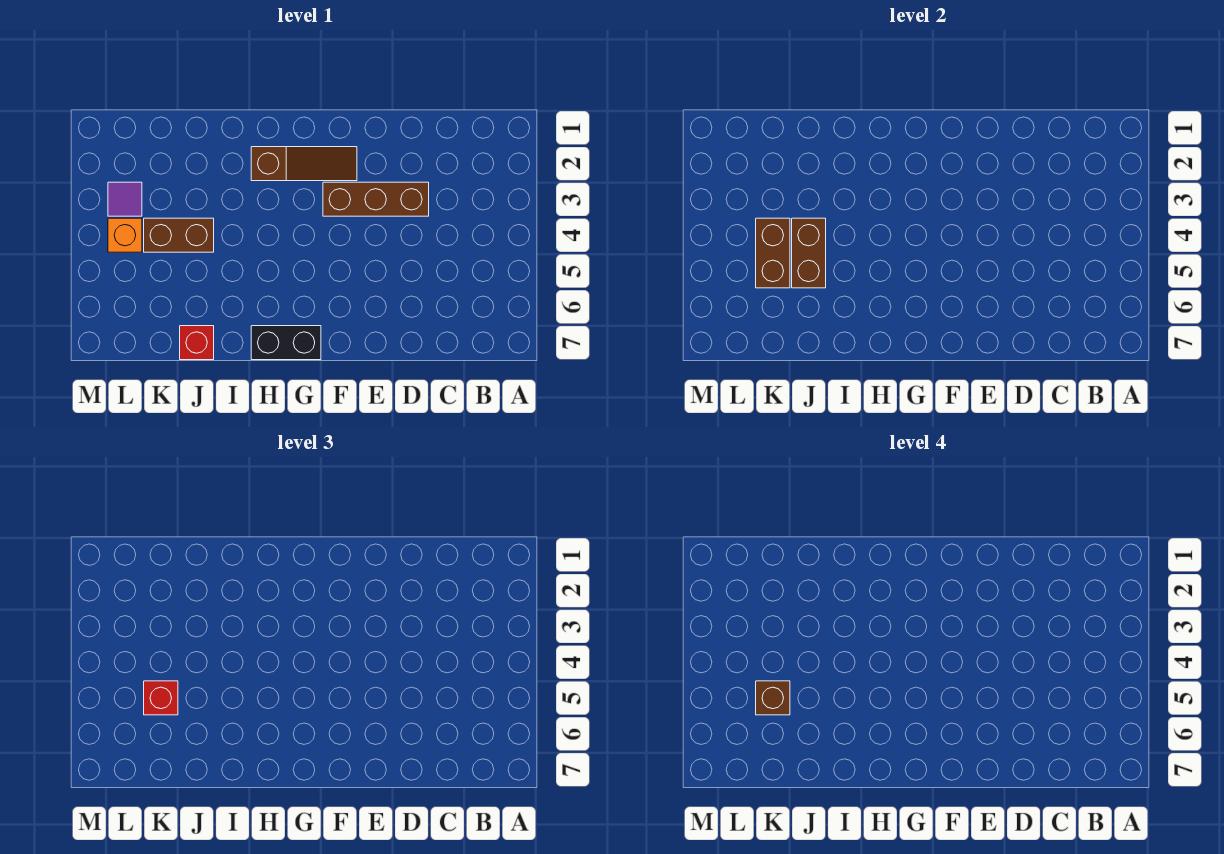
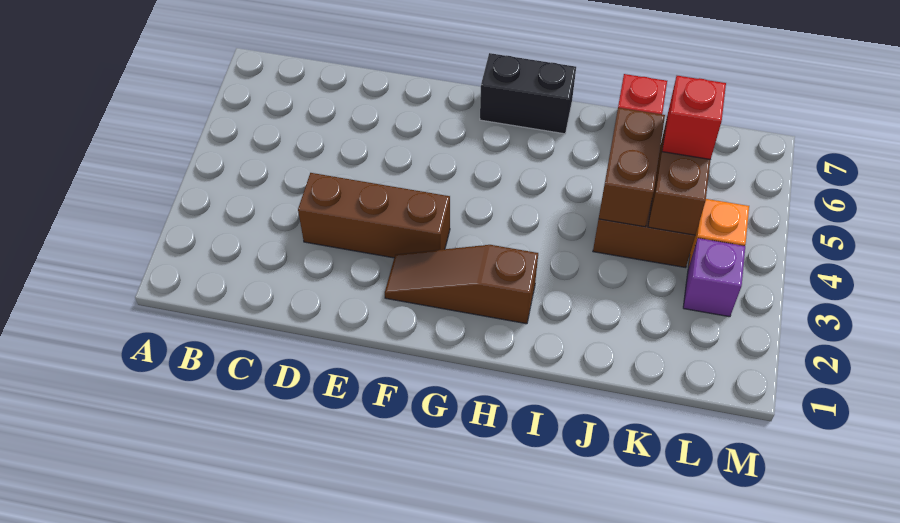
brown 1x1 brick [756,681,790,715] -> none
purple 1x1 tile [108,182,142,216] -> purple 1x1 brick [683,238,745,317]

